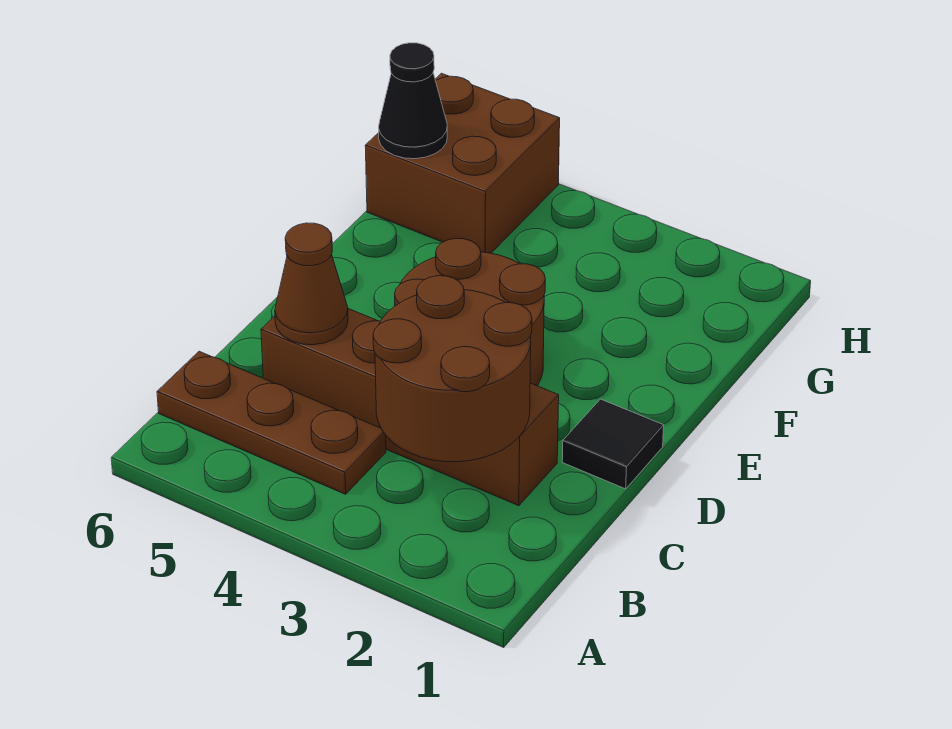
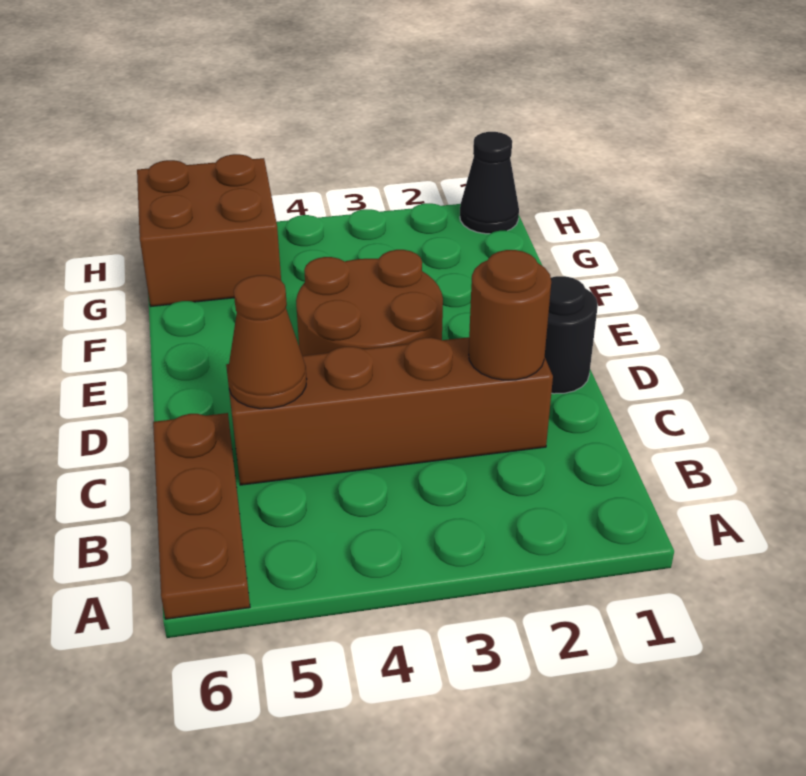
brown 2x2 round brick [373,276,532,462] -> brown 1x1 round brick [469,250,551,380]
brown 1x3 plate [157,351,386,494] -> brown 1x3 plate turned to [153,413,250,619]
black 1x1 tile [562,399,664,489] -> black 1x1 round brick [545,276,598,394]
black 1x1 cone [379,43,447,159] -> black 1x1 cone moved to [460,132,519,234]

